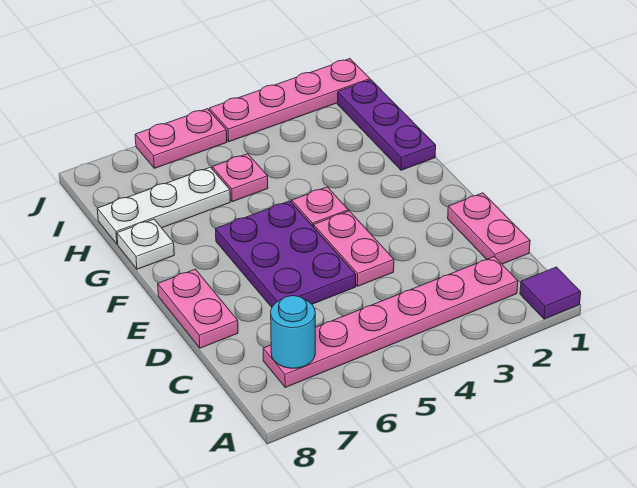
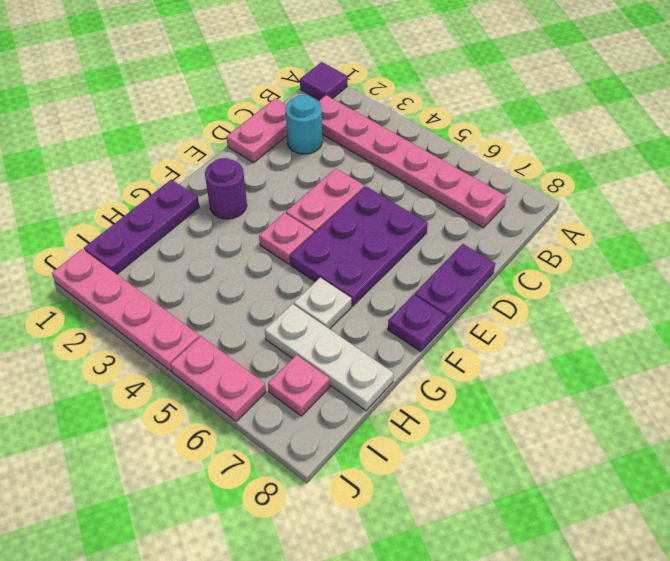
cyan 1x1 round brick [271,296,315,368] -> cyan 1x1 round brick moved to [285,95,322,154]
pink 1x2 plate [158,269,238,348] -> purple 1x2 plate [415,244,495,324]
none -> purple 1x1 round brick [205,158,247,219]
none -> purple 1x1 plate [388,295,447,352]
white 1x1 plate [117,219,174,269] -> white 1x1 plate moved to [294,278,351,329]
pink 1x1 plate [212,154,268,202] -> pink 1x1 plate moved to [268,355,330,416]

